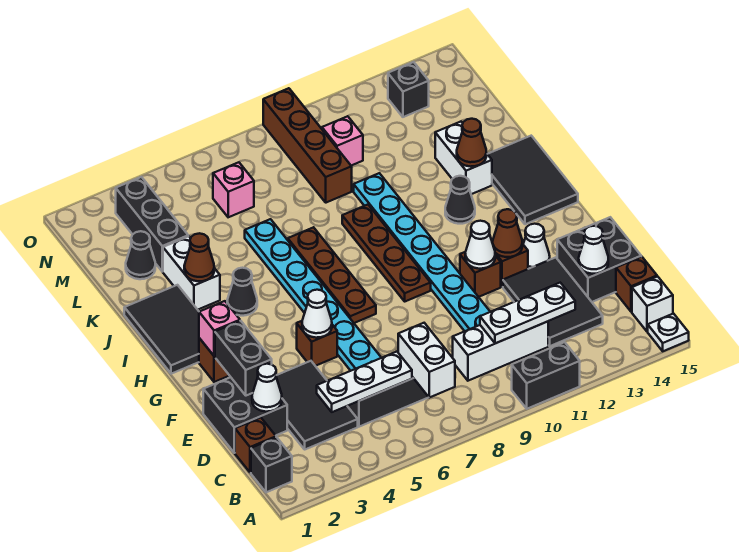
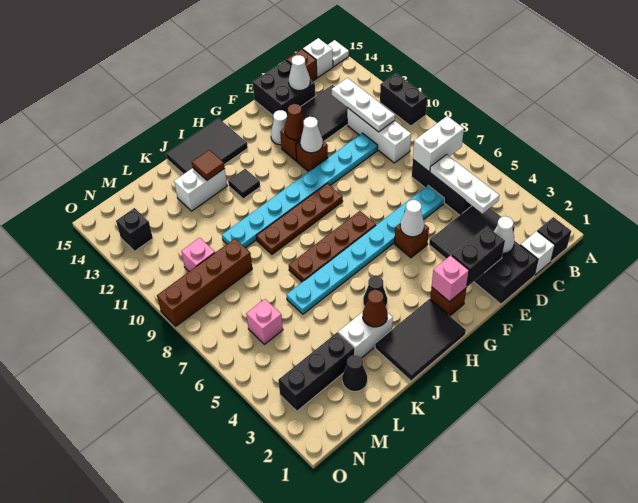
brown 1x1 brick [235,418,276,473] -> white 1x1 brick [521,231,555,275]
black 1x1 cone [445,176,475,224] -> black 1x1 tile [228,169,260,199]
brown 1x1 cone [457,119,486,167] -> brown 1x1 tile [192,150,225,180]

